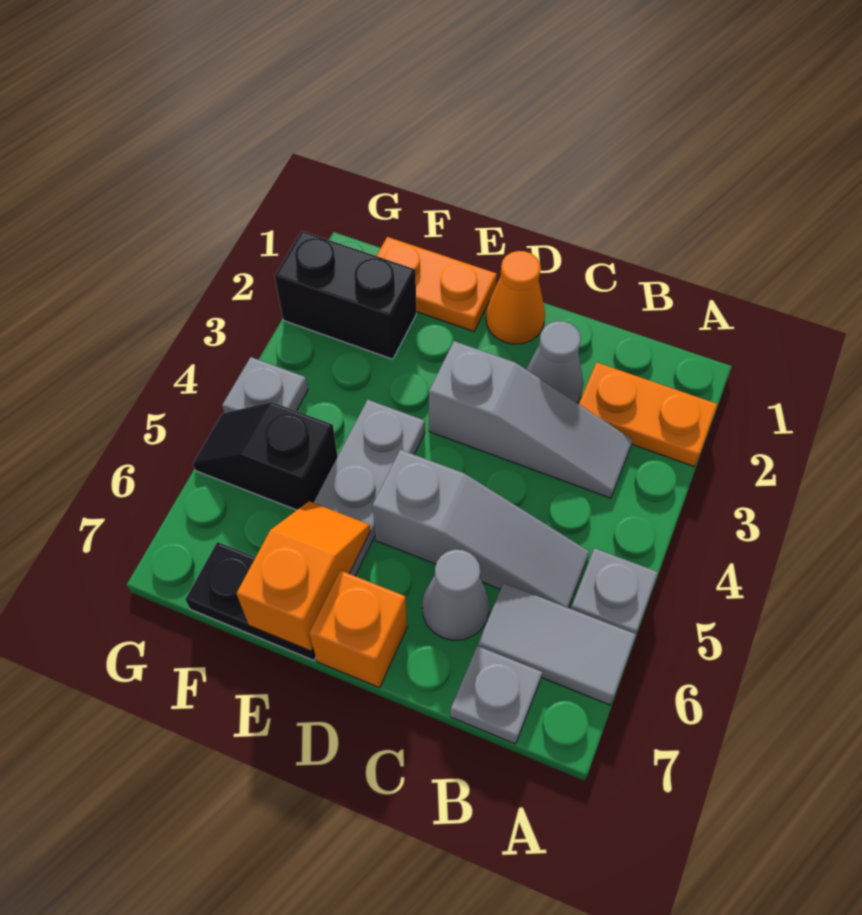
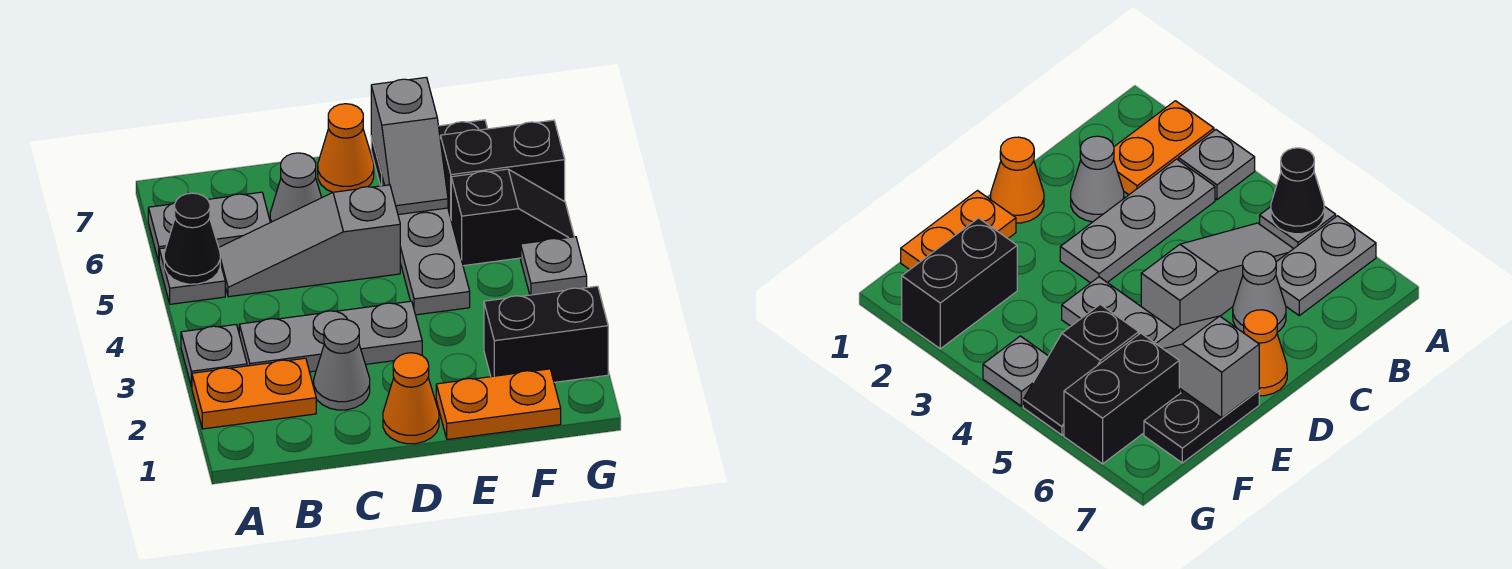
none -> black 1x1 cone [164,193,220,284]
grey 1x2 tile [478,583,636,705] -> grey 1x2 plate [148,192,270,261]
grey 1x3 slope [429,341,633,498] -> grey 1x3 plate [239,301,422,372]
grey 1x1 plate [450,646,542,744] -> grey 1x1 plate moved to [181,325,247,387]
orange 1x1 brick [309,570,407,688] -> orange 1x1 cone [318,104,374,192]
orange 1x2 slope [236,501,370,651] -> grey 1x2 slope [371,77,448,215]
none -> black 1x2 brick [440,120,565,218]

